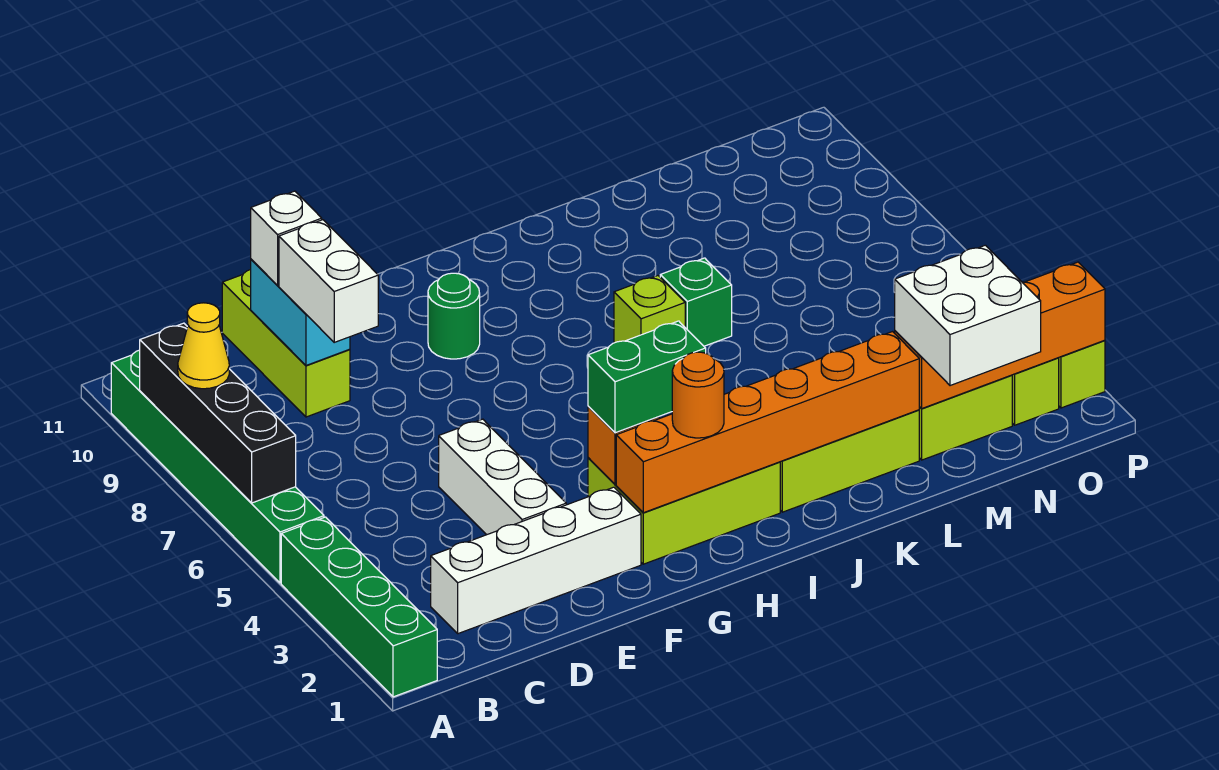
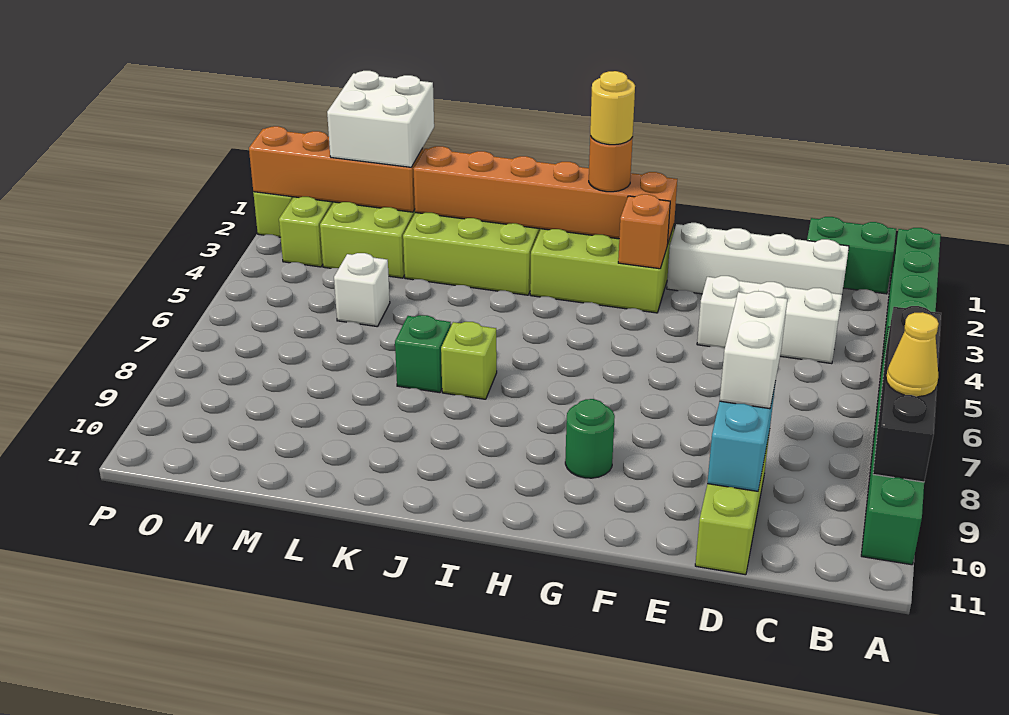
white 1x1 brick [251,191,322,286] -> white 1x1 brick moved to [334,253,390,327]
white 1x3 brick [439,419,566,535] -> white 1x3 brick turned to [697,276,842,364]
green 1x2 brick [588,321,706,433] -> green 1x2 brick moved to [807,217,896,294]
none -> yellow 1x1 round brick [590,71,635,145]

